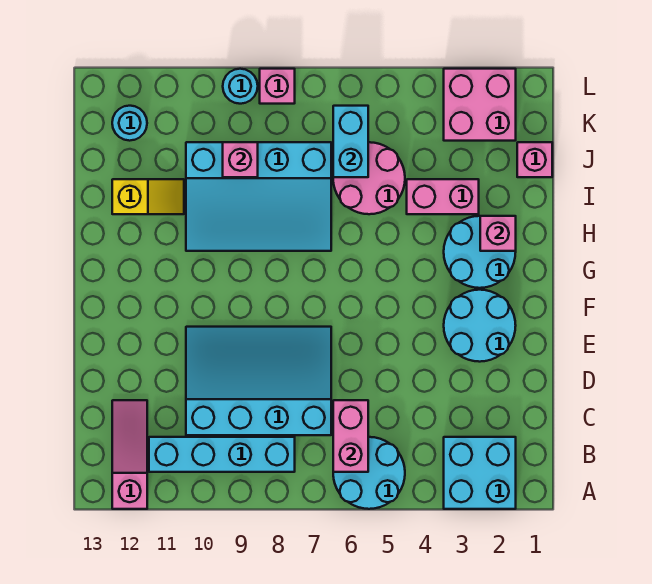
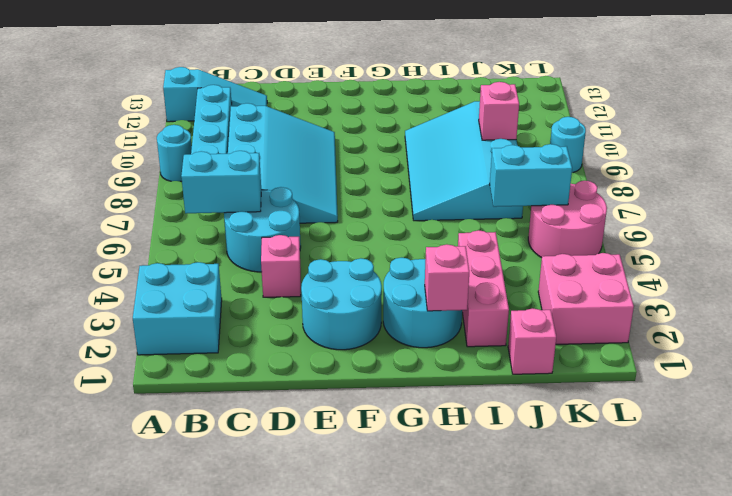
cyan 2x2 round brick [333,437,405,509] -> cyan 2x2 round brick moved to [224,187,301,272]
pink 1x3 slope [112,400,147,509] -> cyan 1x3 slope [163,67,267,122]
pink 1x2 brick [333,400,368,472] -> cyan 1x2 brick [181,151,261,213]
pink 1x2 brick [407,179,479,214] -> pink 1x3 brick [458,230,509,347]
pink 2x2 round brick [333,142,405,214] -> pink 2x2 round brick moved to [528,181,607,258]
yellow 1x2 slope [112,179,184,214] -> none
cyan 1x1 round brick [112,106,147,141] -> cyan 1x1 round brick moved to [157,125,192,181]
pink 1x1 brick [260,69,295,104] -> pink 1x1 brick moved to [261,235,301,297]

